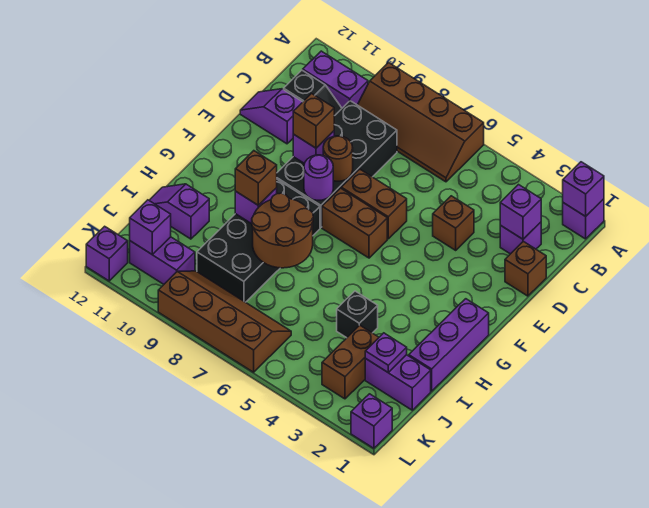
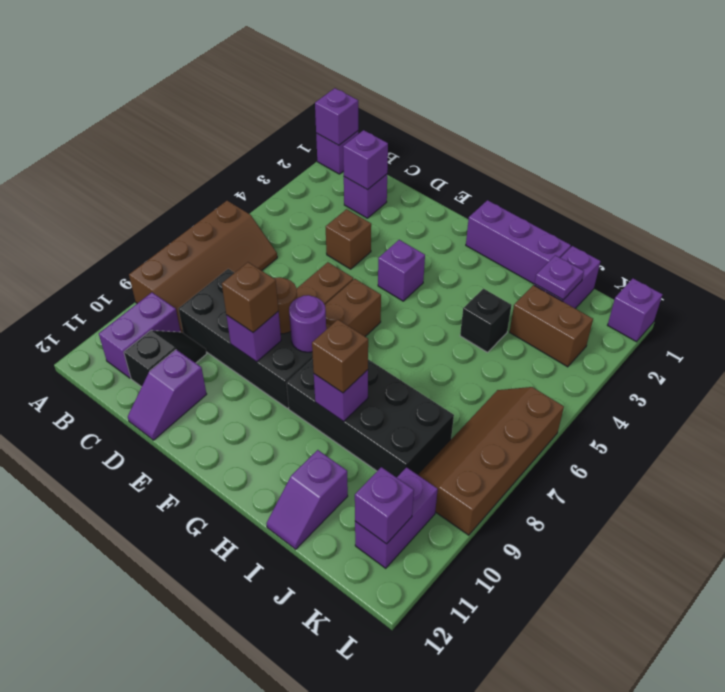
brown 1x1 brick [505,241,546,296] -> none
brown 2x2 round brick [252,193,313,268] -> none
purple 1x1 brick [86,226,128,281] -> purple 1x1 brick moved to [378,240,425,301]

